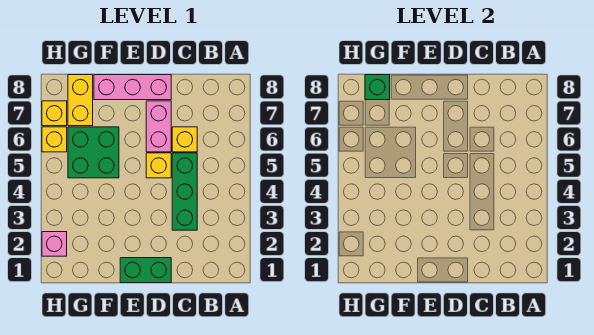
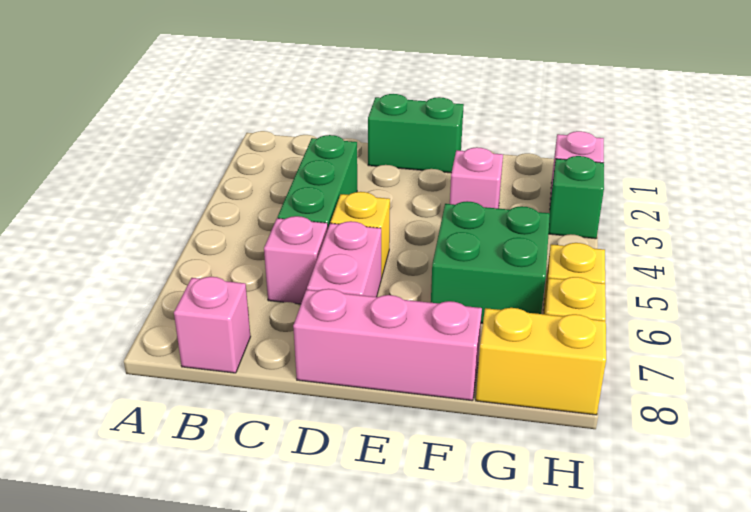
none -> pink 1x1 brick [174,277,251,373]
yellow 1x1 brick [172,127,197,152] -> pink 1x1 brick [264,216,328,304]
none -> pink 1x1 brick [450,147,503,208]
yellow 1x2 brick [68,75,93,126] -> yellow 1x2 brick turned to [476,308,606,415]
green 1x1 brick [365,75,390,100] -> green 1x1 brick moved to [549,156,604,239]

